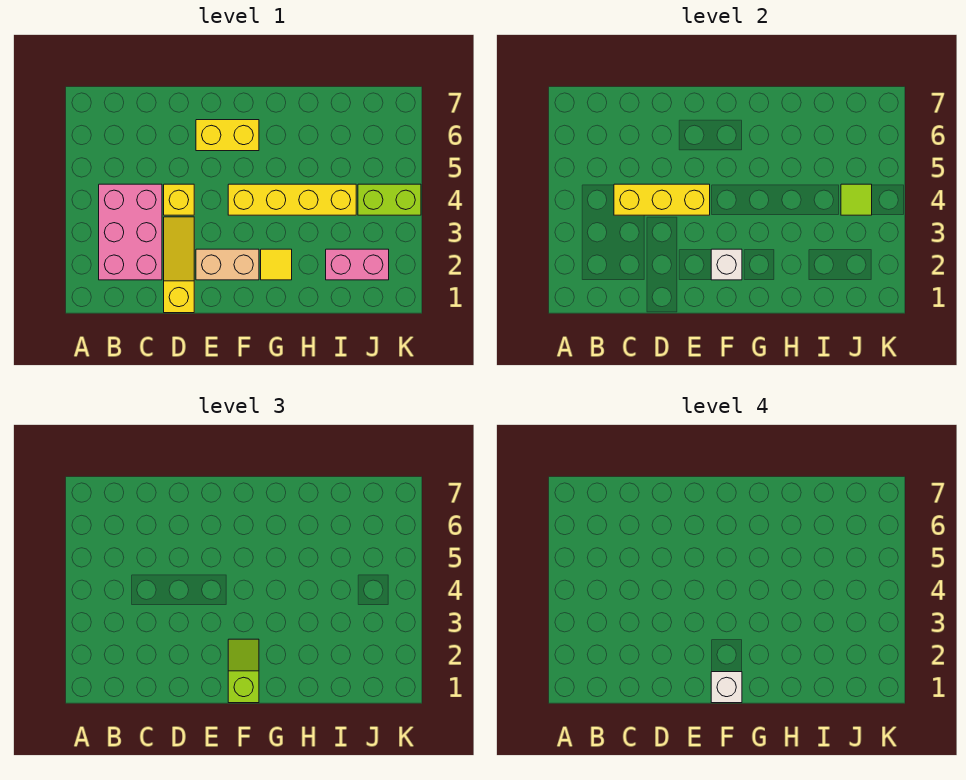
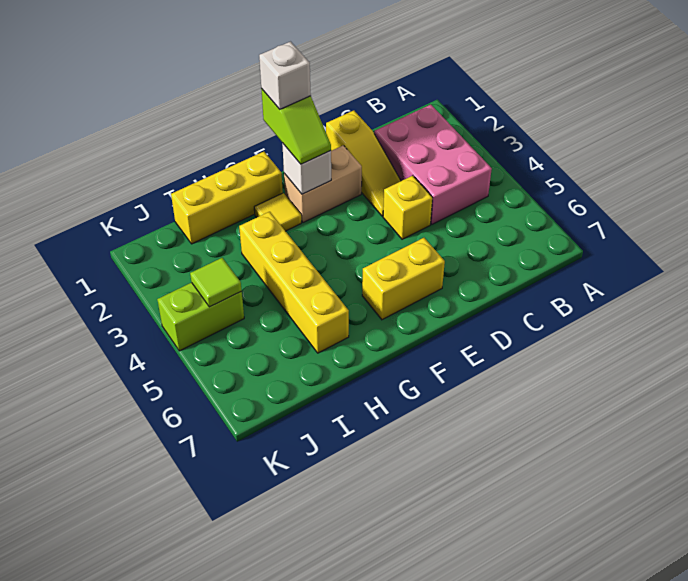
yellow 1x3 brick [614,184,710,215] -> yellow 1x3 brick moved to [171,152,283,244]
yellow 1x4 brick [228,184,356,215] -> yellow 1x4 brick turned to [239,212,349,353]
pink 1x2 brick [326,249,389,280] -> none

